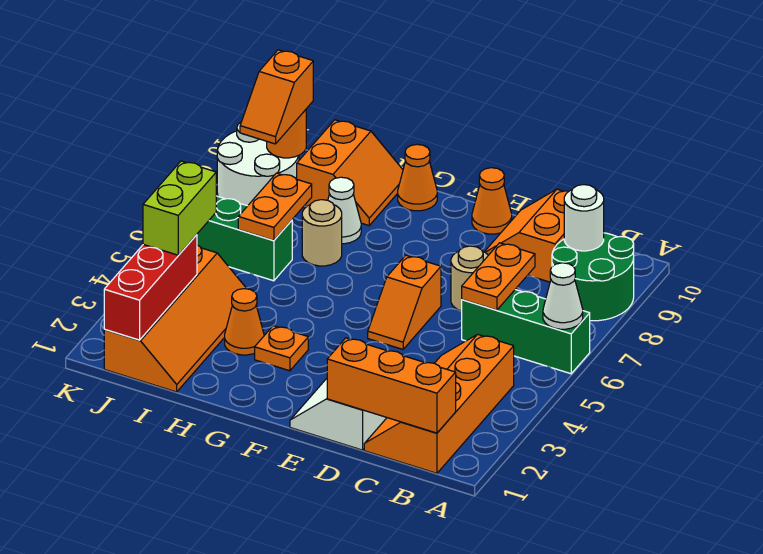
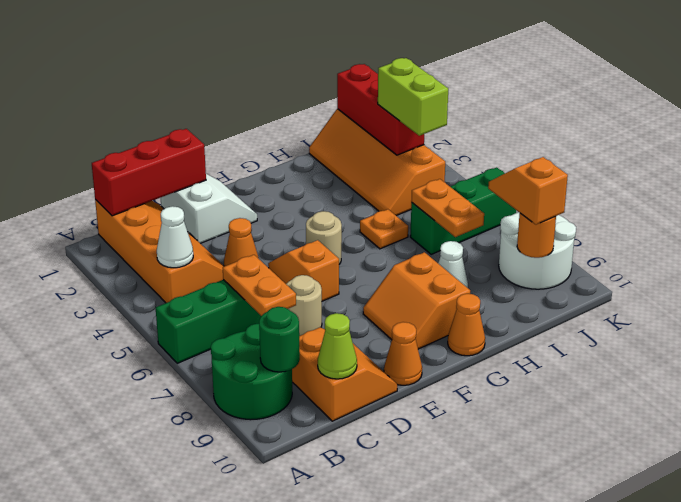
white 1x1 cone [543,263,583,329] -> white 1x1 cone moved to [157,206,193,268]
orange 1x3 brick [327,338,456,433] -> red 1x3 brick [92,129,206,216]
white 1x1 round brick [564,185,604,251] -> green 1x1 round brick [259,307,300,372]
none -> lime 1x1 cone [318,313,357,379]
orange 1x1 plate [255,326,308,371] -> orange 1x1 plate moved to [360,209,408,249]
orange 1x1 cone [225,289,264,355] -> orange 1x1 cone moved to [224,218,259,266]
tan 1x1 round brick [302,200,342,266] -> tan 1x1 round brick moved to [306,211,342,264]
orange 2x2 slope [297,120,403,225] -> orange 2x2 slope moved to [363,252,470,349]

